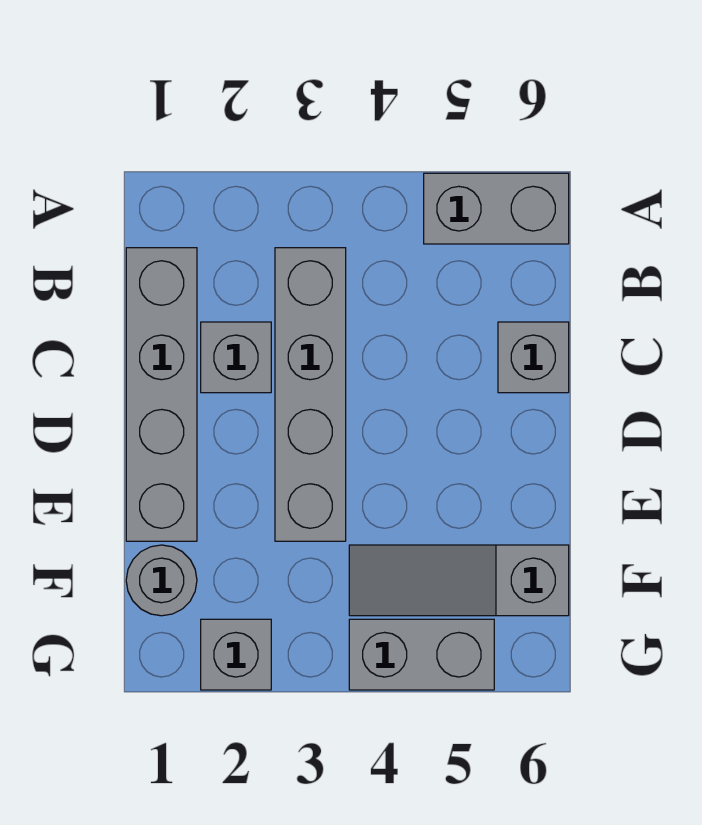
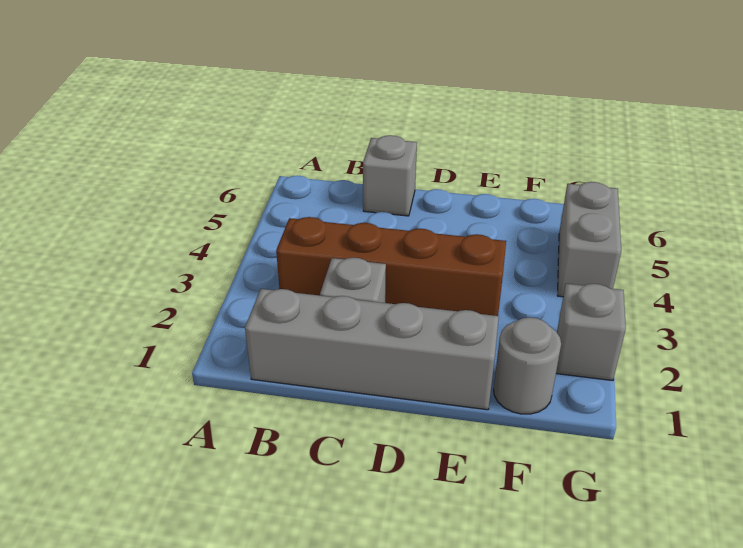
grey 1x2 brick [424,173,569,244] -> none
grey 1x4 brick [275,248,346,541] -> brown 1x4 brick [276,217,506,316]
grey 1x3 slope [349,545,569,616] -> none

